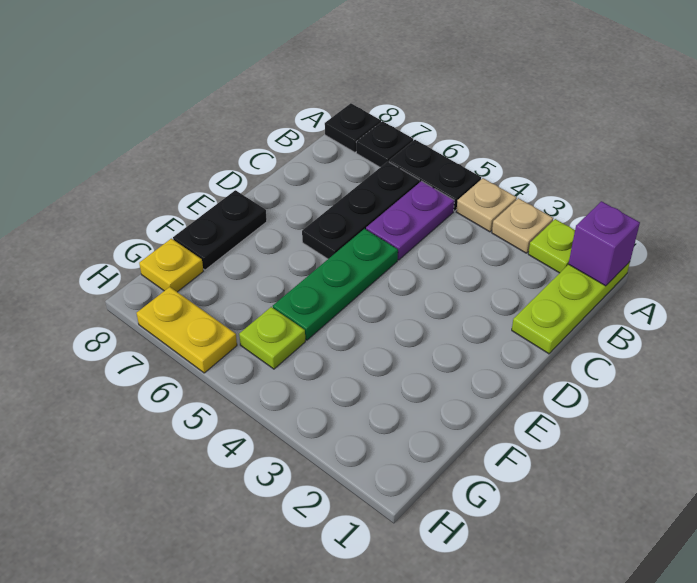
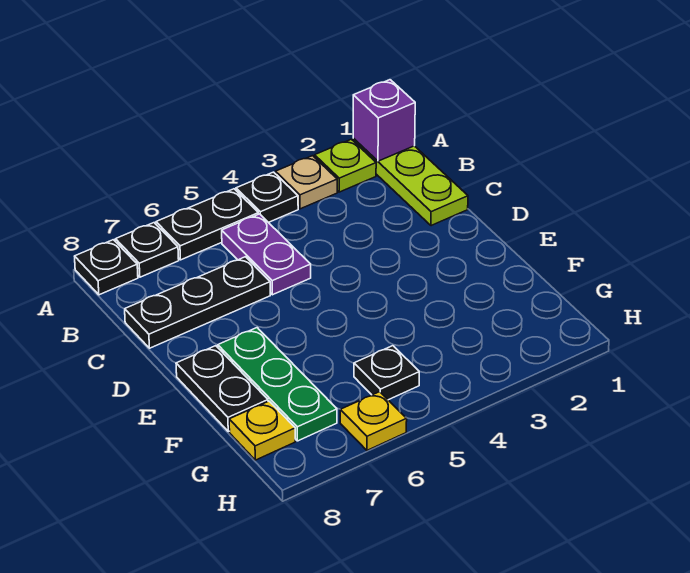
tan 1x1 plate [456,178,517,232] -> black 1x1 plate [236,172,298,222]
black 1x3 plate [302,162,420,259] -> black 1x3 plate turned to [125,257,270,348]
green 1x3 plate [273,229,398,340] -> green 1x3 plate moved to [218,328,337,441]
lime 1x1 plate [239,307,305,369] -> black 1x1 plate [354,346,419,400]
yellow 1x2 plate [137,287,237,373] -> yellow 1x1 plate [340,392,407,450]

